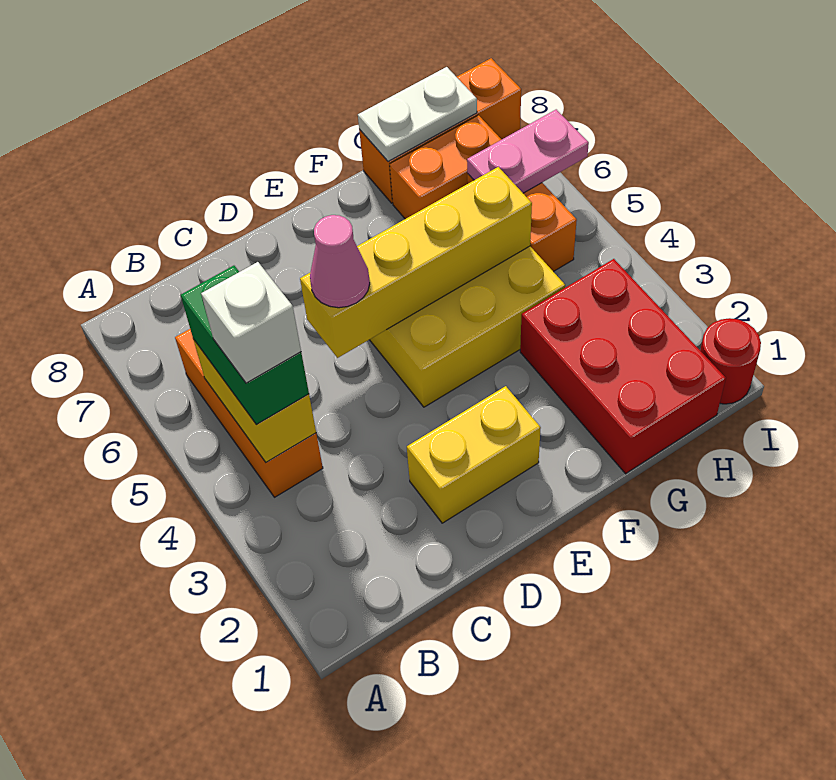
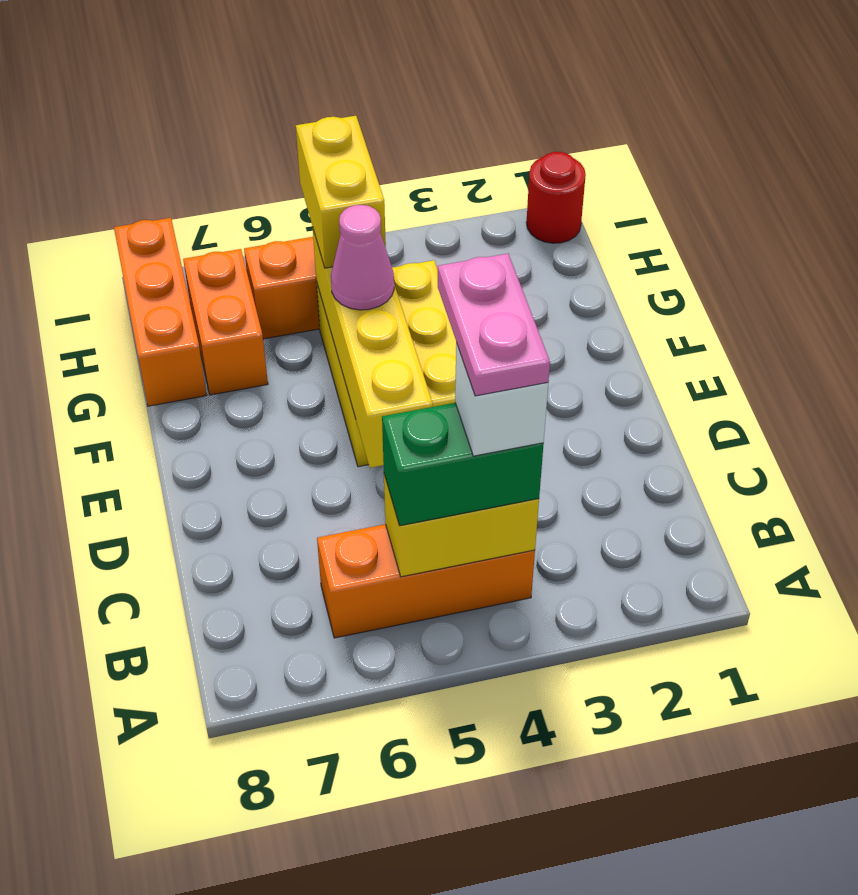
yellow 1x2 brick [407,386,541,523] -> yellow 1x2 brick moved to [296,116,386,268]
pink 1x1 cone [310,215,370,308] -> pink 1x1 cone moved to [331,205,394,310]
red 2x3 brick [520,259,726,474] -> none
white 1x2 plate [358,67,477,161] -> none
pink 1x2 plate [467,109,589,193] -> pink 1x2 plate moved to [438,254,550,396]

